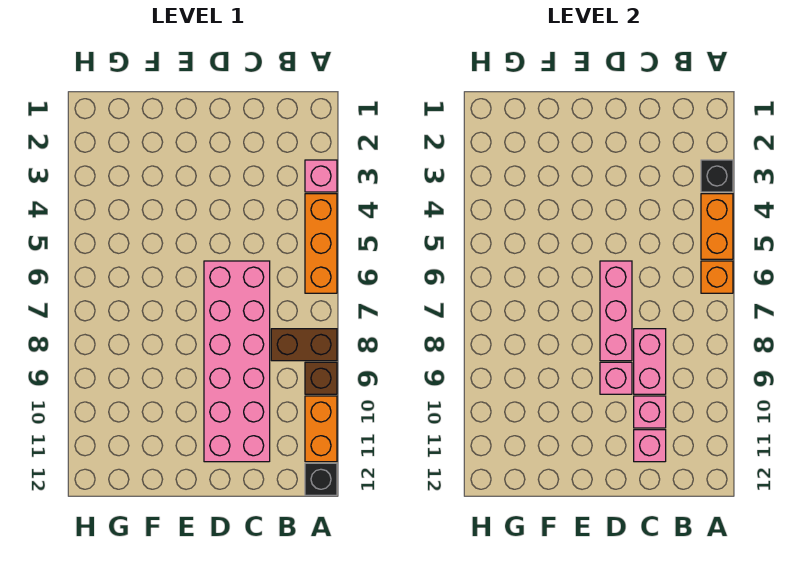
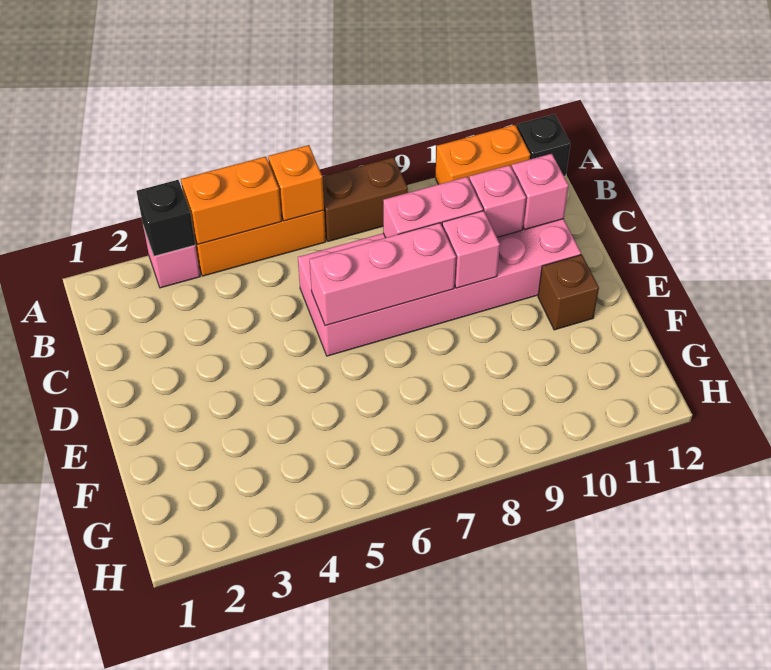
brown 1x2 brick [271,329,337,361] -> brown 1x2 brick turned to [322,157,408,241]
brown 1x1 brick [305,362,337,394] -> brown 1x1 brick moved to [538,255,599,330]

